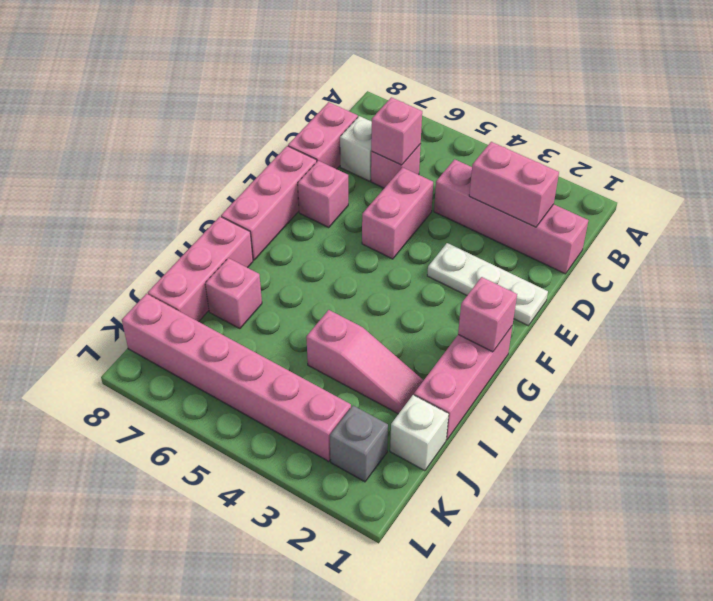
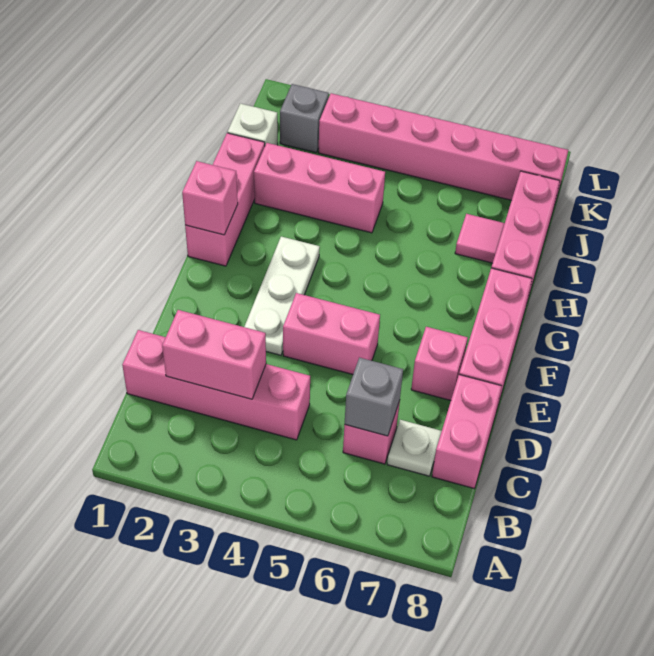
pink 1x1 brick [371,97,422,165] -> grey 1x1 brick [345,358,403,436]
white 1x1 brick [340,116,372,181] -> white 1x1 plate [387,420,442,476]
pink 1x2 brick [362,168,433,259] -> pink 1x2 brick turned to [283,293,380,374]
white 1x3 plate [427,243,548,326] -> white 1x3 plate turned to [244,237,320,355]
pink 1x3 slope [306,310,424,414] -> pink 1x3 brick [254,143,385,233]
pink 1x1 brick [205,258,262,329] -> pink 1x1 tile [455,214,505,263]

